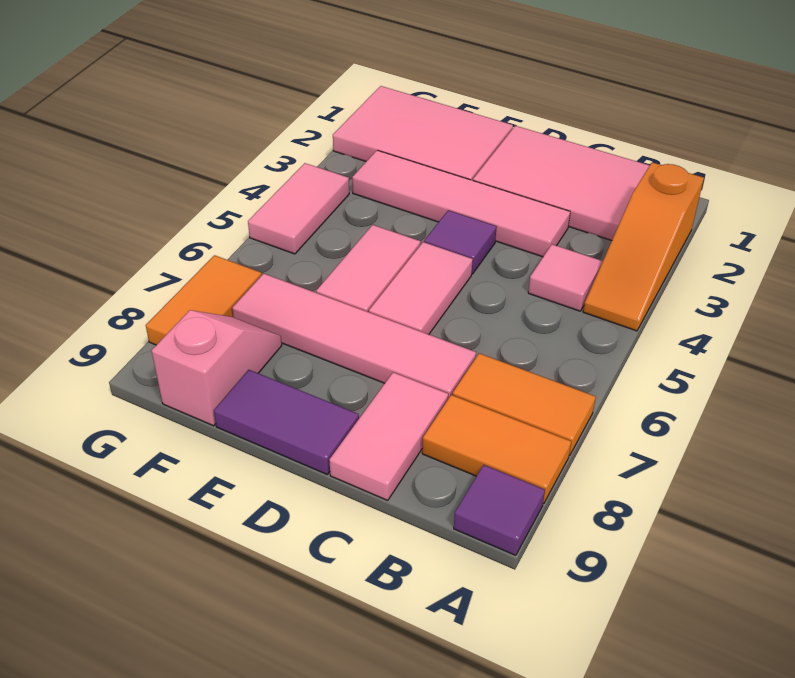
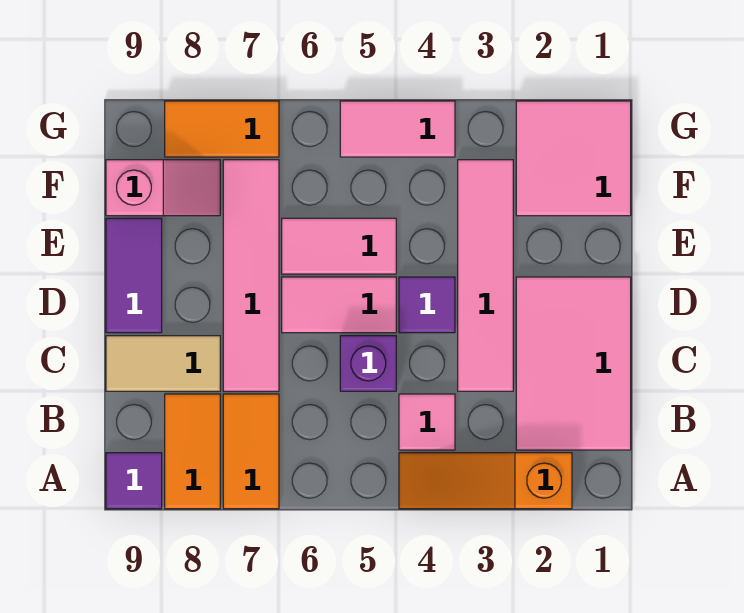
none -> purple 1x1 brick [340,336,396,391]
pink 1x2 tile [329,372,448,500] -> tan 1x2 tile [106,336,220,391]
pink 2x3 tile [333,86,513,180] -> pink 2x2 tile [516,101,631,216]

